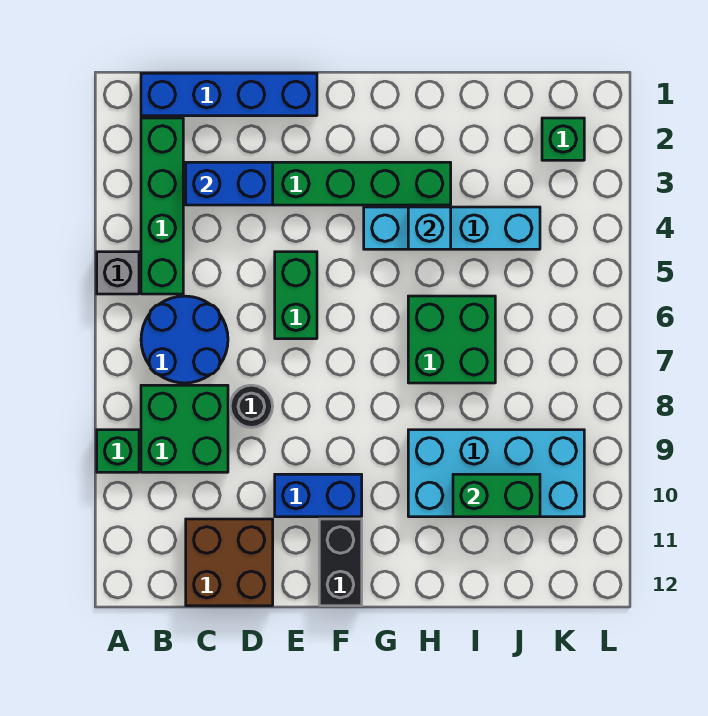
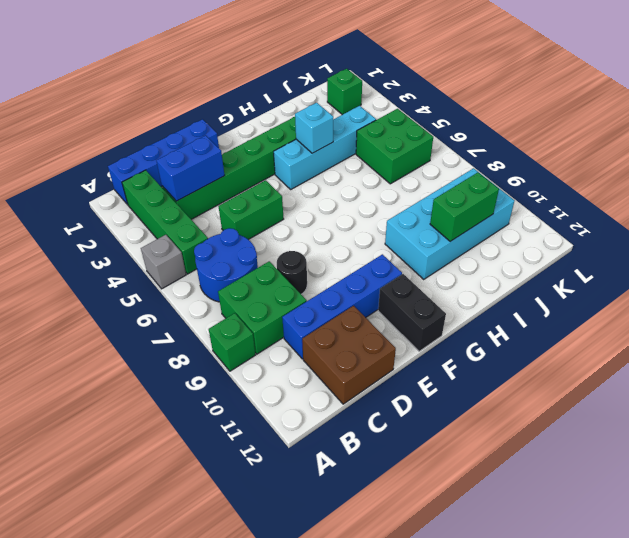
green 1x2 brick [275,252,317,339] -> green 1x2 brick turned to [218,180,284,240]
blue 1x2 brick [275,474,362,517] -> blue 1x4 brick [282,254,402,359]
green 2x2 brick [408,296,495,383] -> green 2x2 brick moved to [356,109,433,184]

